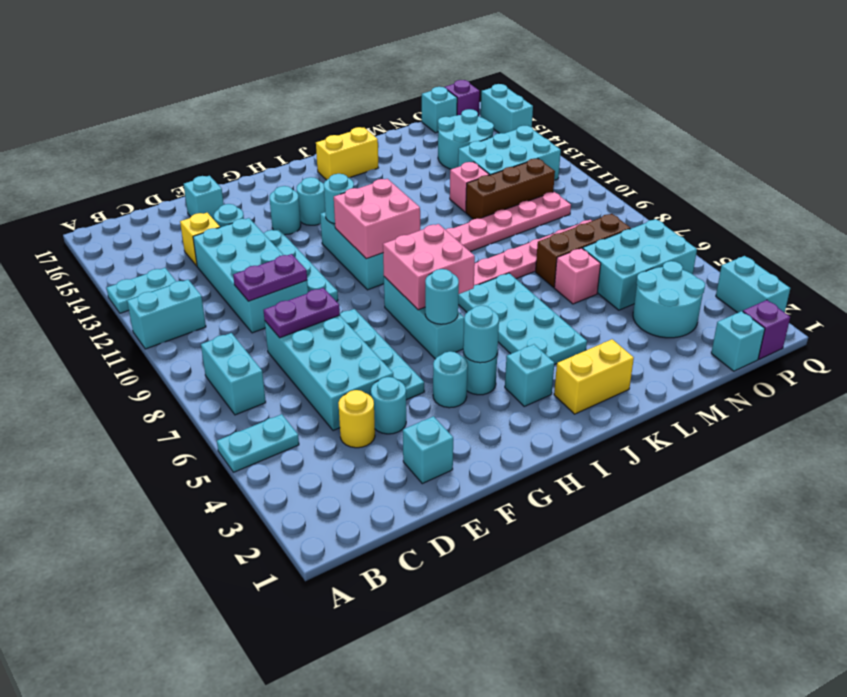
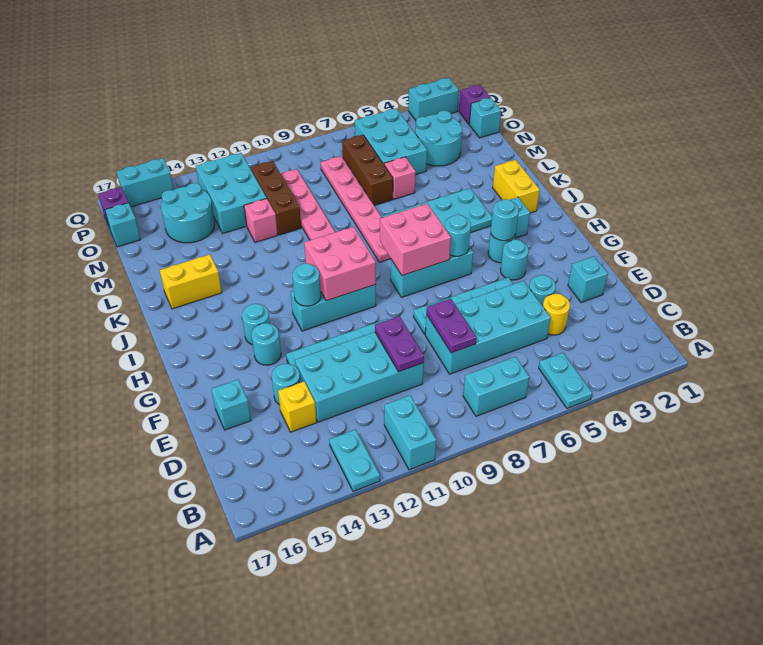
yellow 1x2 brick [316,127,378,180] -> yellow 1x2 brick turned to [160,255,222,309]

